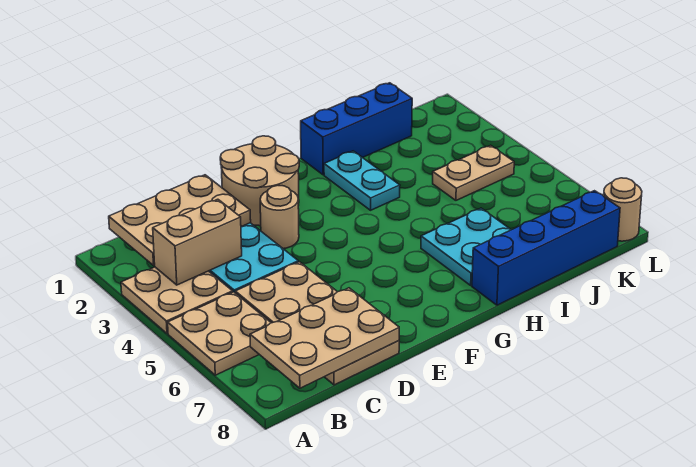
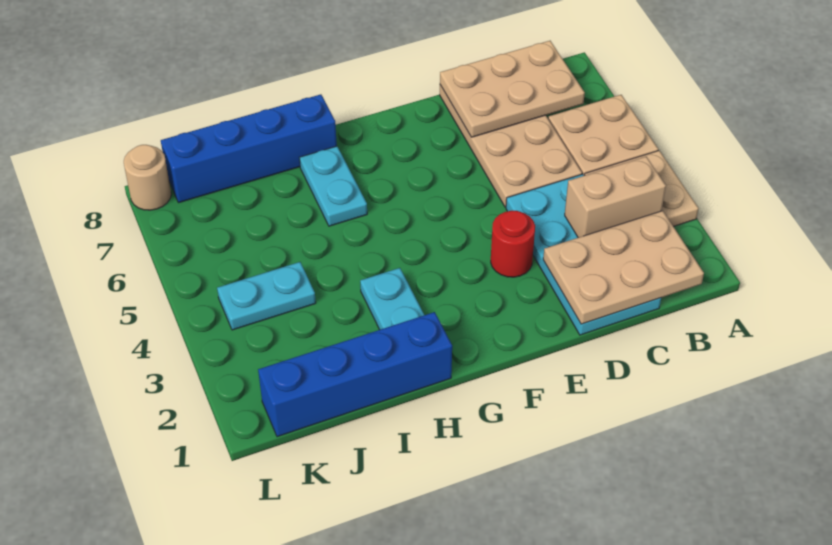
tan 2x2 round brick [220,136,299,226] -> none
tan 1x1 round brick [260,186,299,249] -> red 1x1 round brick [491,211,535,277]
blue 1x3 brick [301,83,412,175] -> blue 1x4 brick [258,312,452,437]
cyan 2x2 plate [421,208,511,285] -> cyan 1x2 plate [299,146,367,226]
tan 1x2 plate [433,145,514,200] -> cyan 1x2 plate [217,262,316,330]

